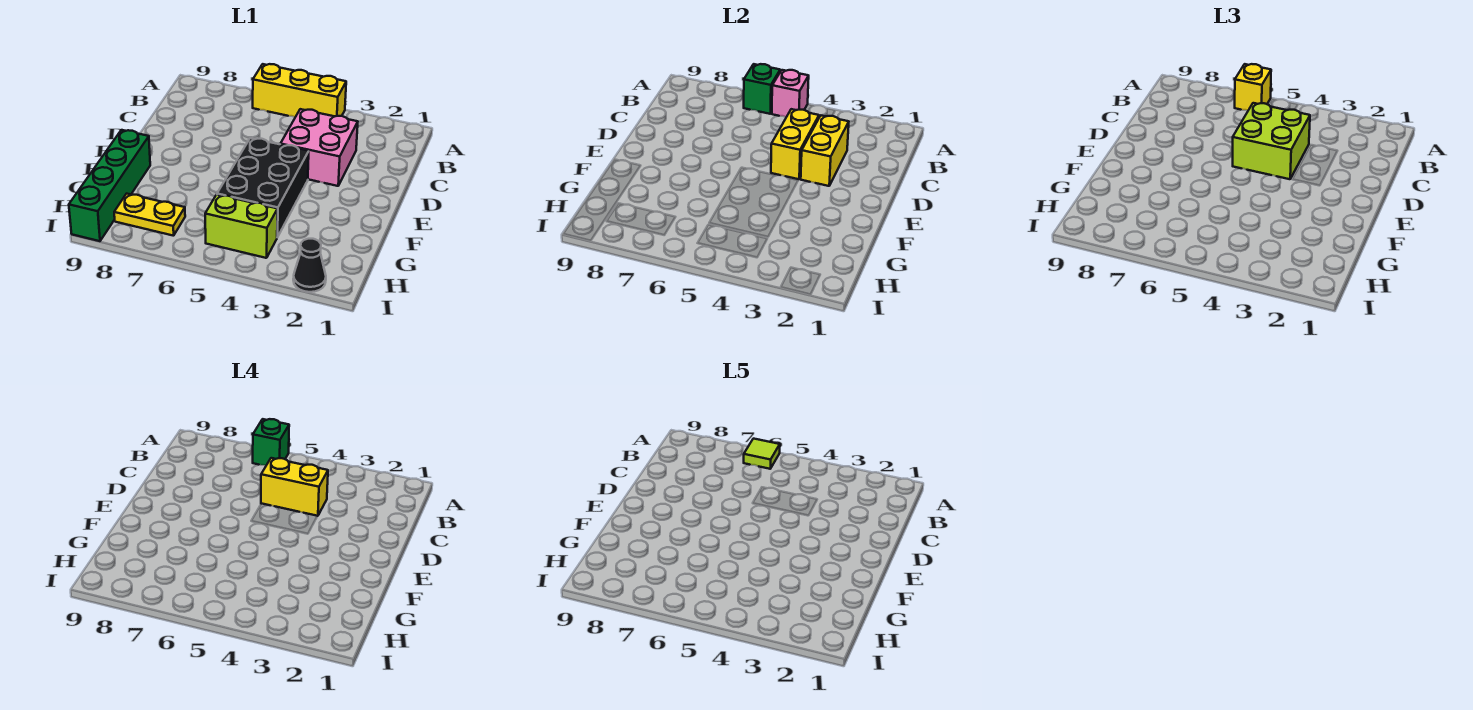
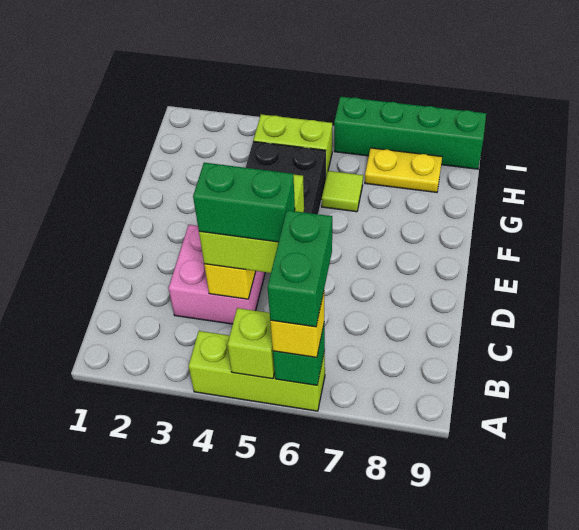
yellow 1x3 brick [253,64,346,117] -> lime 1x3 brick [189,331,325,411]
pink 1x1 brick [772,70,809,117] -> lime 1x1 brick [227,308,275,379]
green 1x1 brick [253,419,289,466] -> green 1x2 brick [268,210,332,327]
lime 1x1 tile [744,439,780,469] -> lime 1x1 tile moved to [322,171,363,212]
yellow 1x2 brick [801,115,849,186] -> none
yellow 1x2 brick [261,458,328,516] -> green 1x2 brick [193,163,295,242]
green 1x4 brick [69,130,150,241] -> green 1x4 brick turned to [334,97,486,169]
black 1x1 cone [293,239,326,292] -> none

